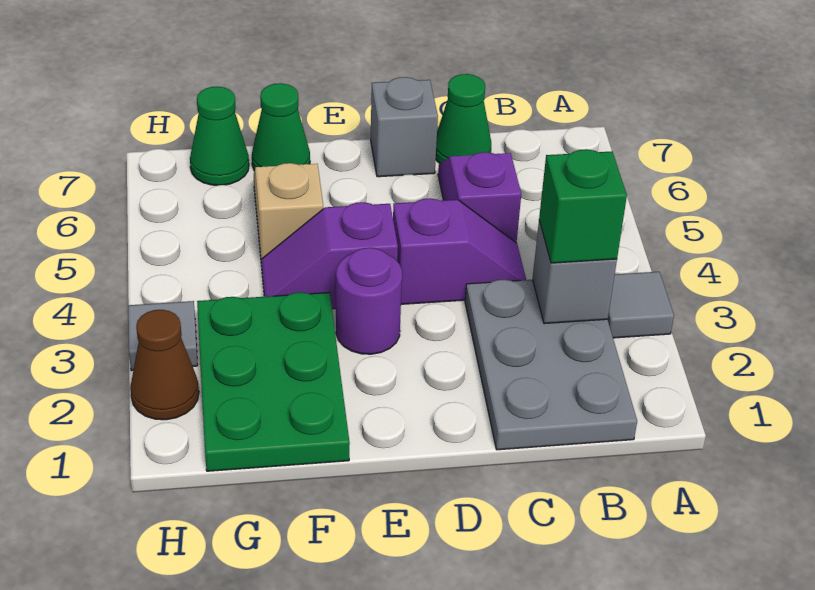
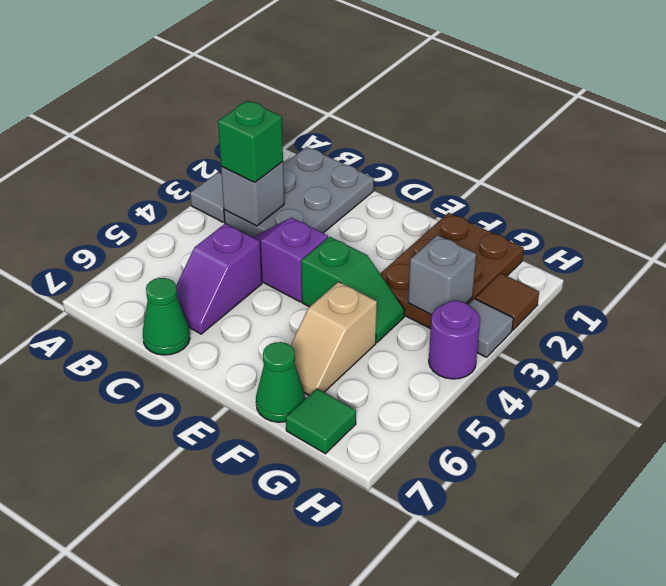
grey 1x1 brick [371,77,438,177] -> grey 1x1 brick moved to [408,235,476,315]
purple 1x1 round brick [336,248,402,354] -> purple 1x1 round brick moved to [429,301,480,379]
purple 1x2 slope [261,202,398,309] -> green 1x2 slope [301,237,405,342]
green 2x3 plate [197,292,350,471] -> brown 2x3 plate [380,213,524,329]
green 1x1 cone [190,87,249,185] -> green 1x1 tile [286,389,356,454]
brown 1x1 cone [130,310,199,420] -> brown 1x1 tile [476,273,539,330]

